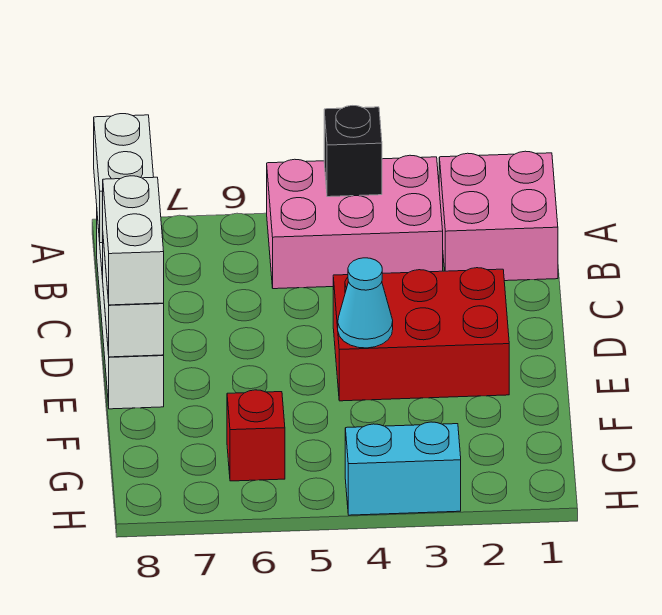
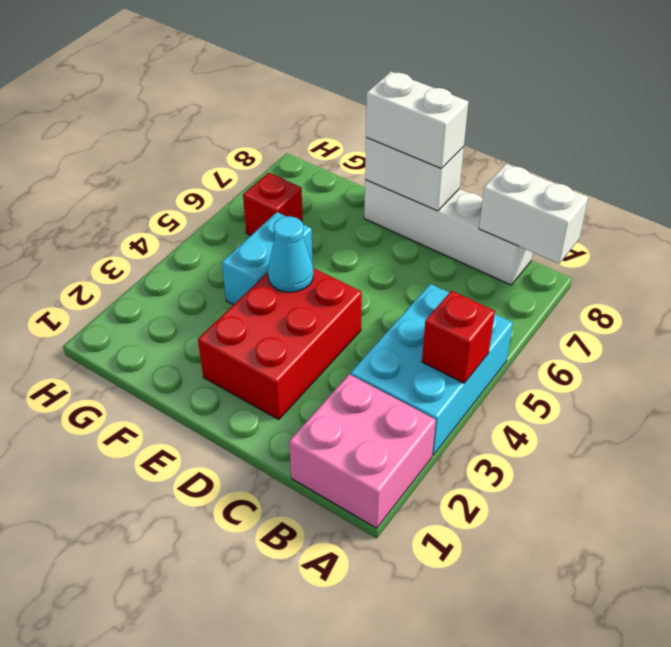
pink 2x3 brick [267,155,443,289] -> cyan 2x3 brick [351,284,513,455]
black 1x1 brick [324,106,382,197] -> red 1x1 brick [422,291,495,383]
cyan 1x2 brick [345,422,461,515] -> cyan 1x2 brick moved to [222,212,313,305]

